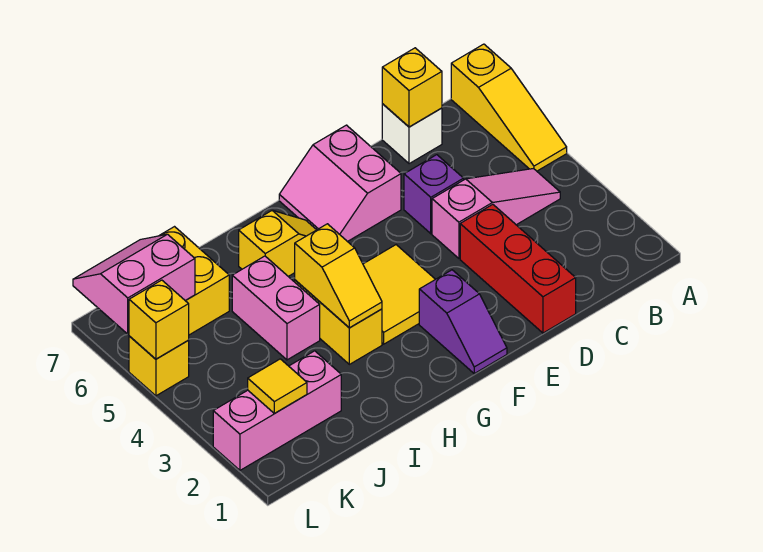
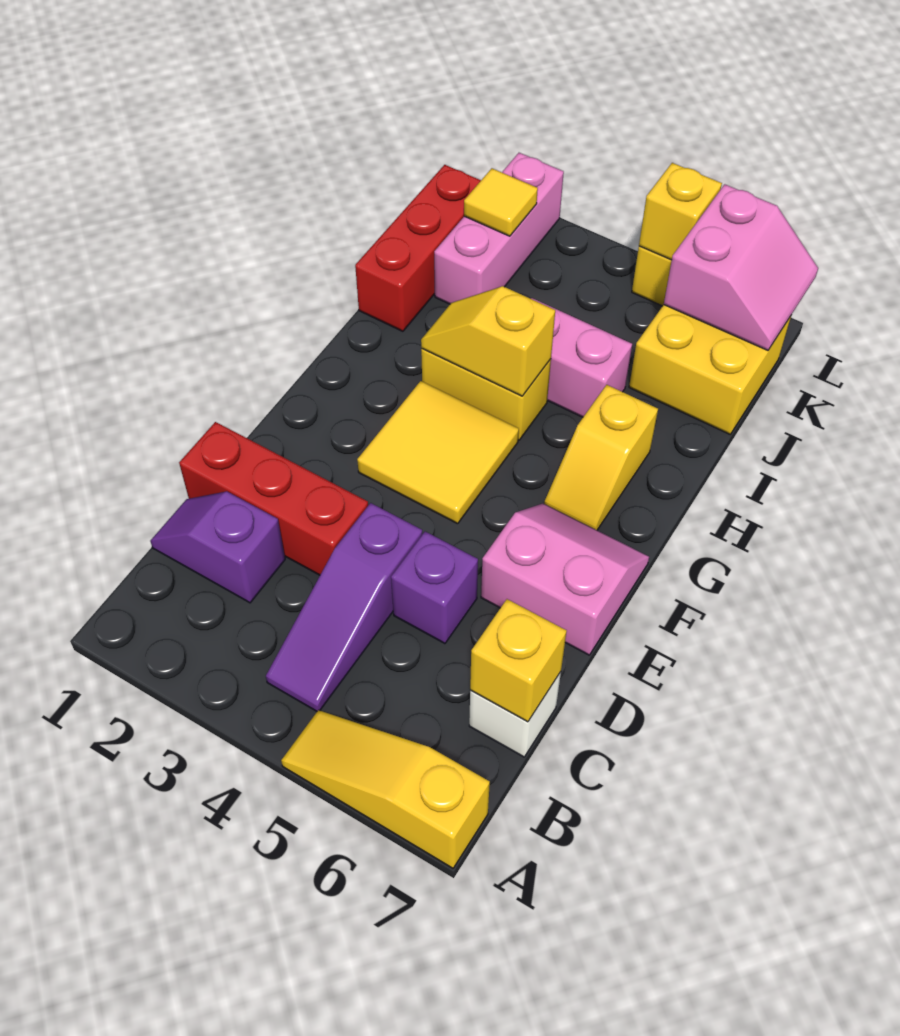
pink 1x3 slope [432,169,560,258] -> purple 1x3 slope [266,503,422,711]
purple 1x2 slope [419,270,507,374] -> purple 1x2 slope moved to [150,492,285,603]
none -> red 1x3 brick [355,165,481,331]

